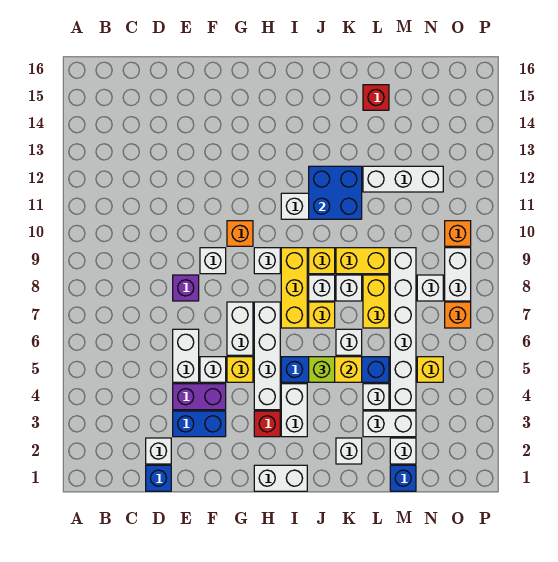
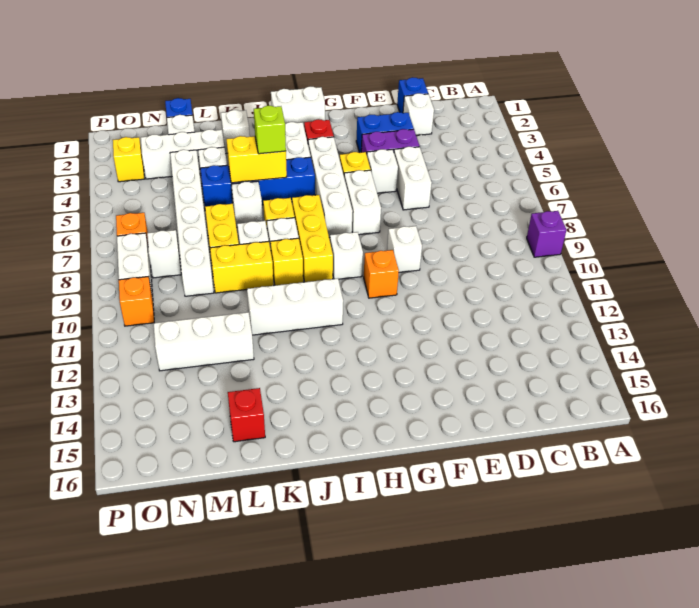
purple 1x1 brick [173,275,199,301] -> purple 1x1 brick moved to [527,211,566,257]
blue 2x2 brick [309,166,362,219] -> none
white 1x2 brick [363,411,416,437] -> white 1x3 brick [141,129,224,179]
yellow 1x1 brick [417,357,443,382] -> yellow 1x1 brick moved to [113,137,144,182]

